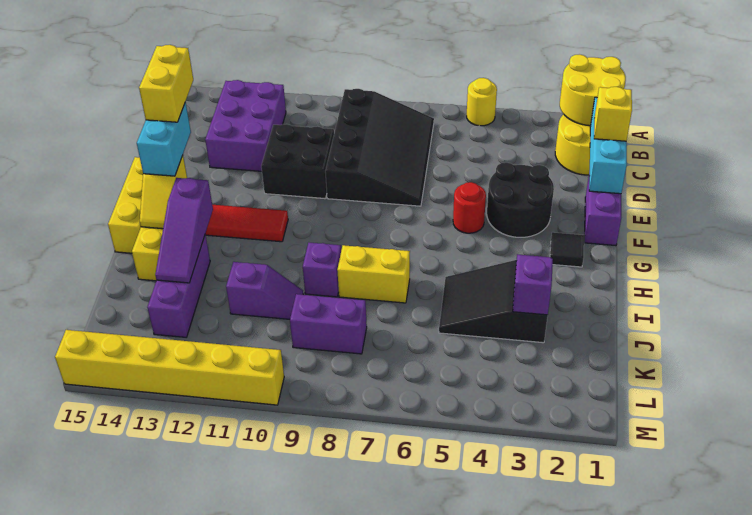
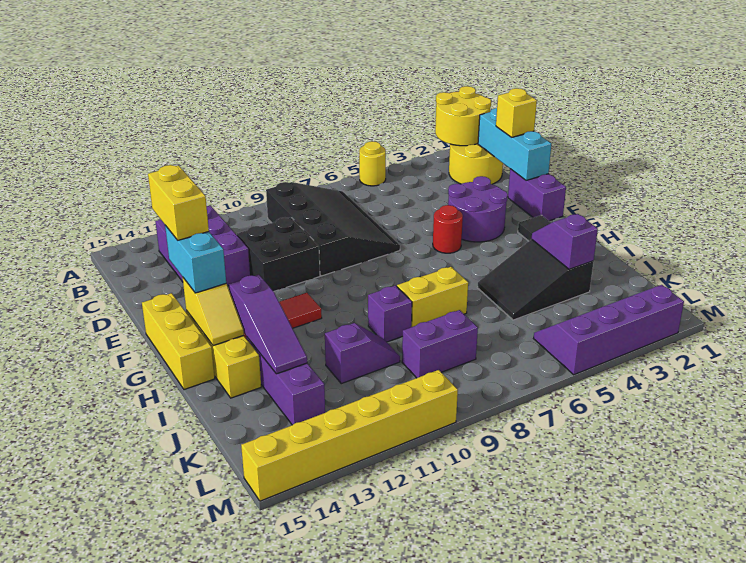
black 2x2 round brick [487,162,554,237] -> purple 2x2 round brick [448,176,508,242]
none -> purple 2x4 slope [534,285,684,375]

